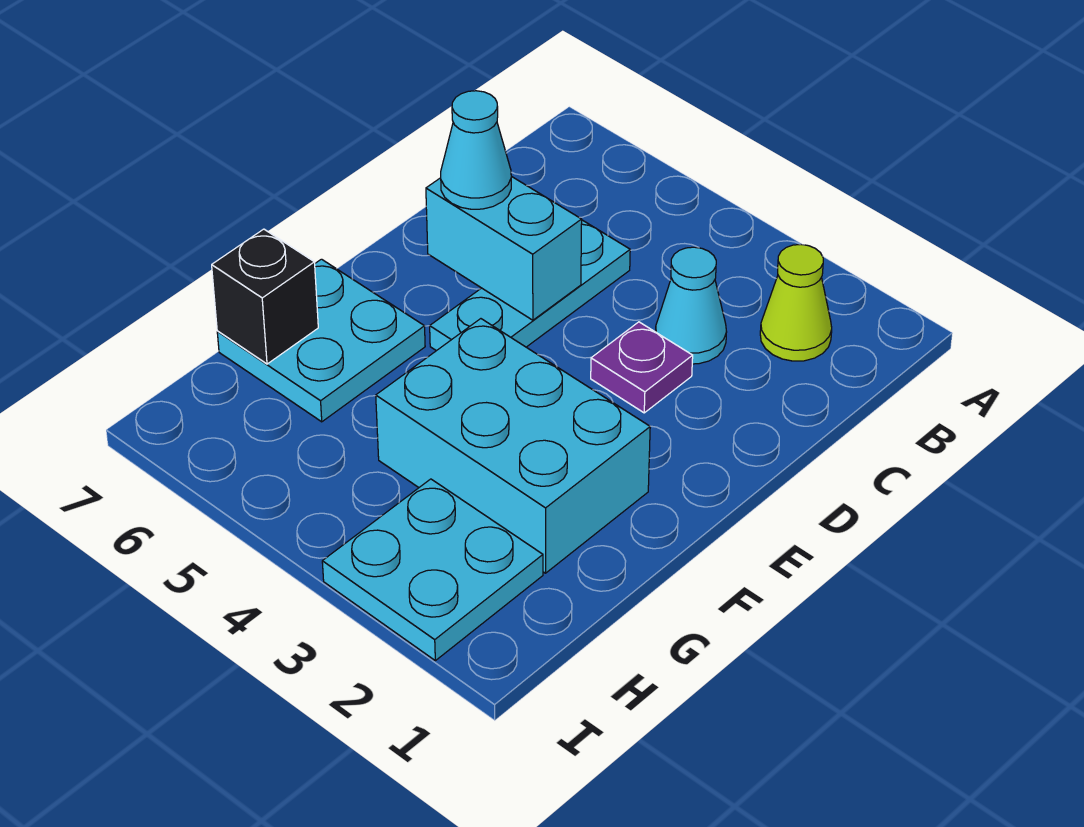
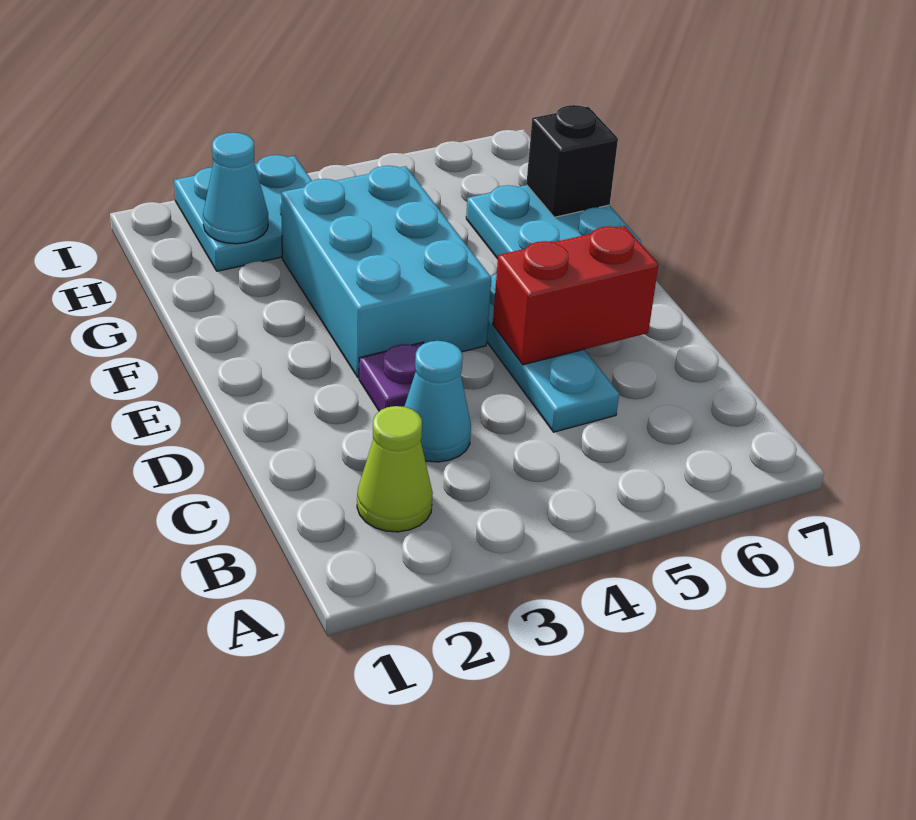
cyan 1x2 brick [426,176,582,320] -> red 1x2 brick [493,226,659,365]
cyan 1x1 cone [441,91,511,209] -> cyan 1x1 cone moved to [203,133,268,244]
cyan 2x3 brick [376,319,650,573] -> cyan 2x3 brick turned to [281,166,491,377]

